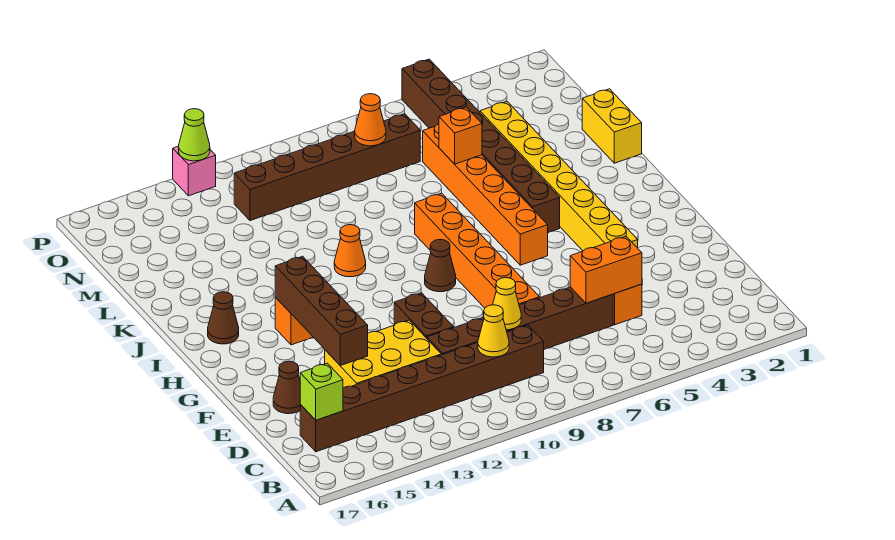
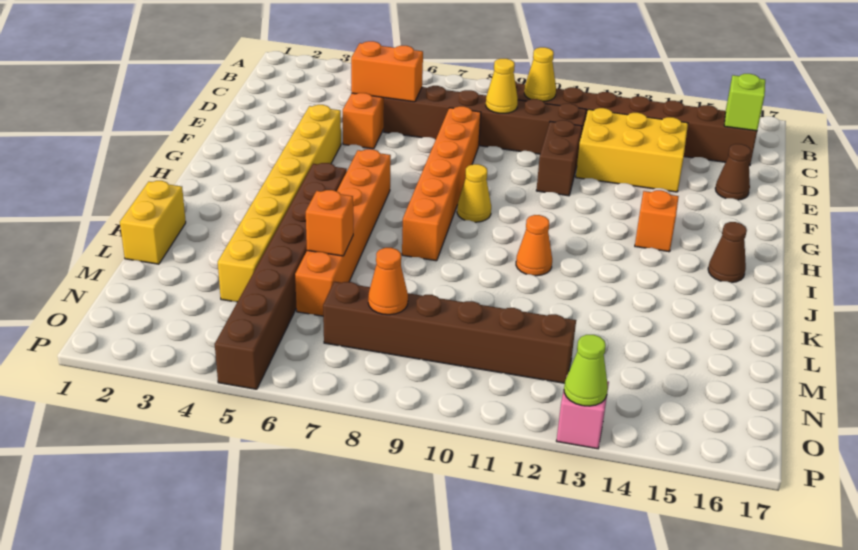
brown 1x4 brick [275,256,368,366] -> none
brown 1x1 cone [425,240,456,292] -> yellow 1x1 cone [457,164,491,222]

